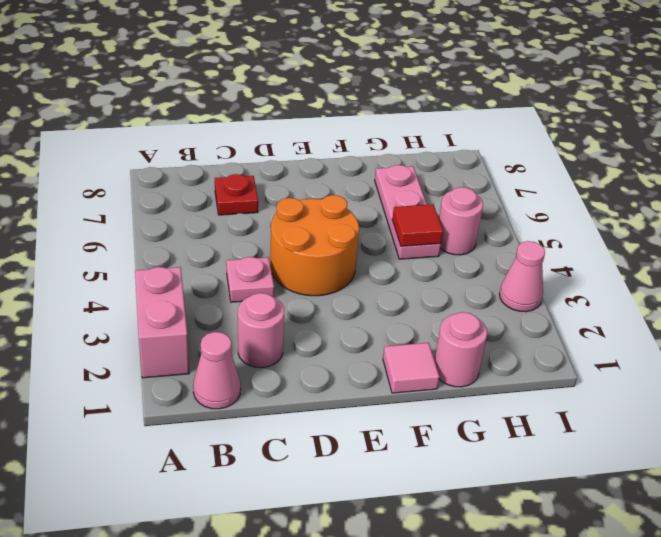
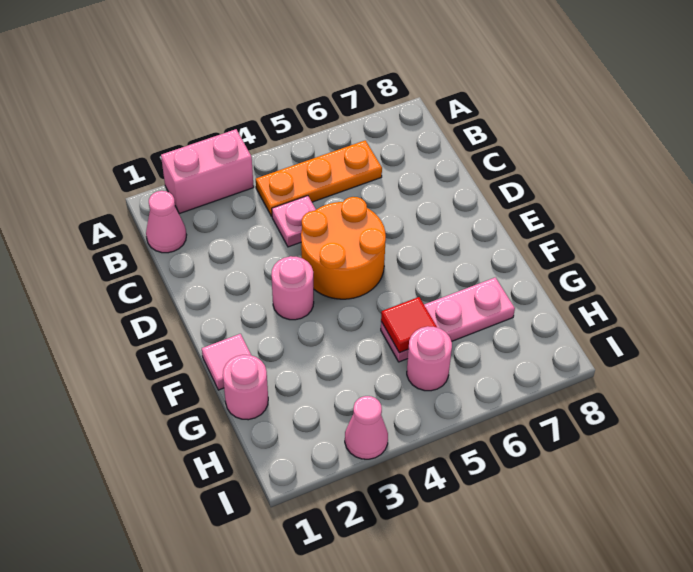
none -> orange 1x3 plate [256,140,382,217]
pink 1x1 round brick [238,293,284,368] -> pink 1x1 round brick moved to [271,256,314,320]
red 1x1 plate [215,174,258,215] -> none

